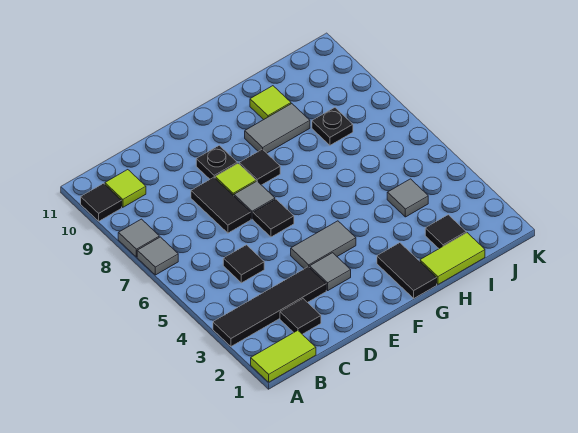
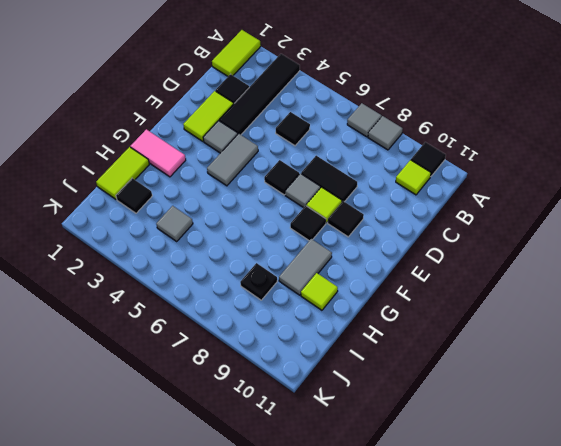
none -> lime 1x2 tile [183,91,234,141]
black 1x1 plate [196,145,237,179] -> black 1x1 tile [328,201,364,237]
black 1x2 tile [377,243,437,298] -> pink 1x2 tile [130,129,186,177]

